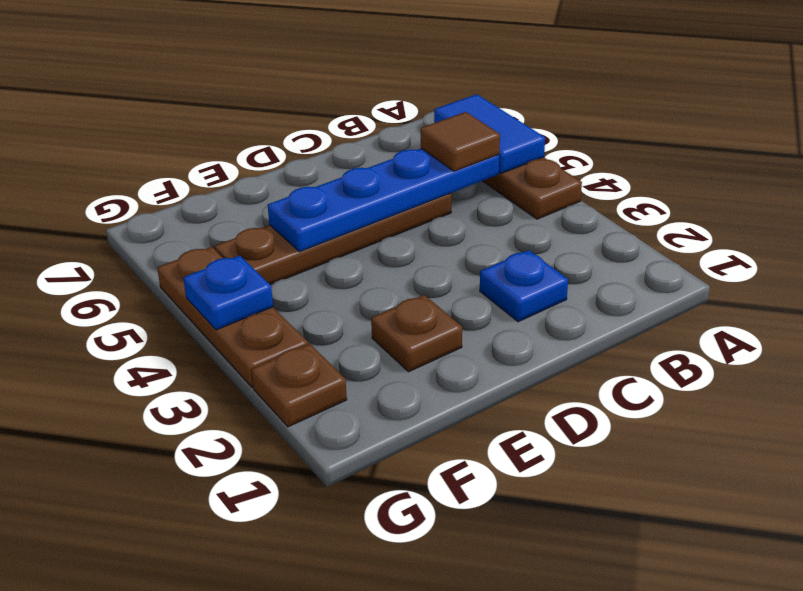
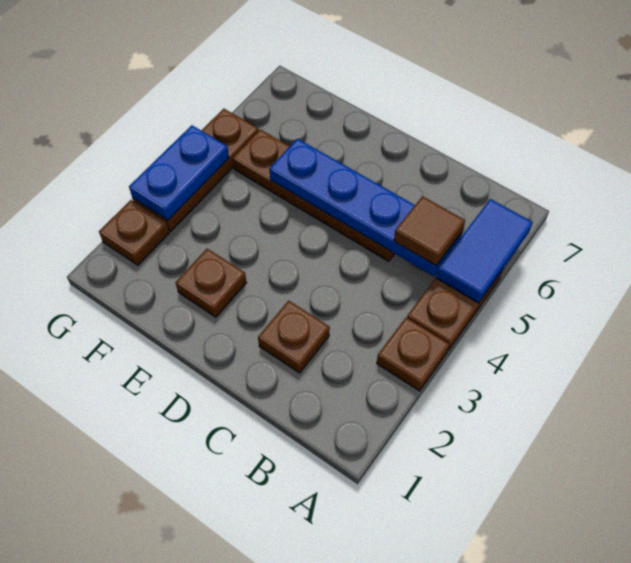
none -> brown 1x1 plate [377,317,449,391]
blue 1x1 plate [480,250,568,322] -> brown 1x1 plate [258,301,330,373]
blue 1x1 plate [183,256,273,330] -> blue 1x2 plate [129,125,229,220]

